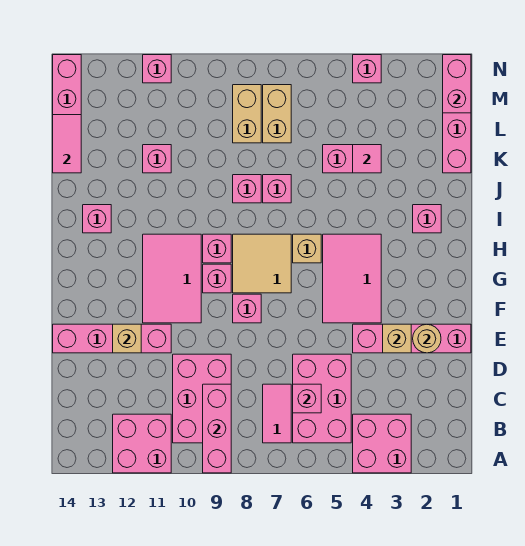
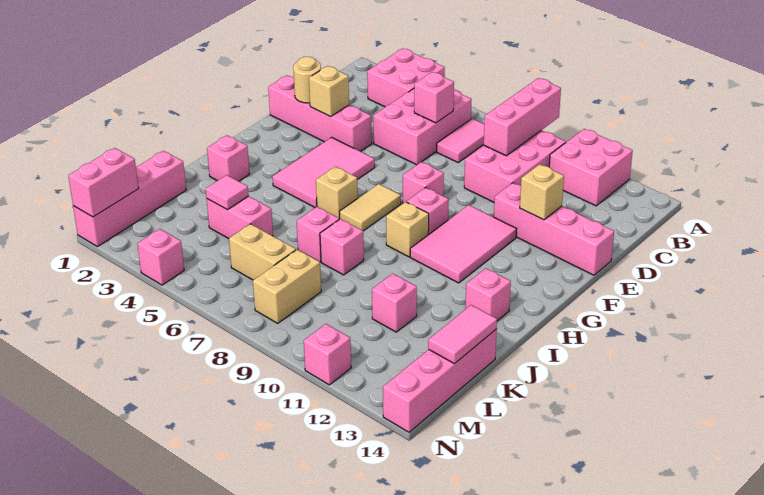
tan 2x2 tile [233,234,291,293] -> tan 1x2 tile [340,184,401,231]
pink 1x1 brick [203,234,231,263] -> tan 1x1 brick [386,202,429,257]
tan 1x2 brick [263,85,291,143] -> tan 1x2 brick turned to [229,224,296,280]

